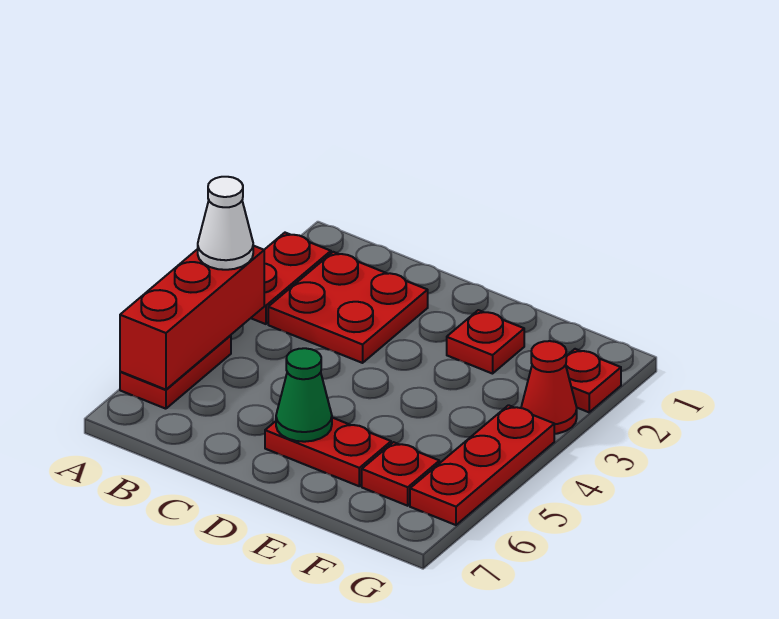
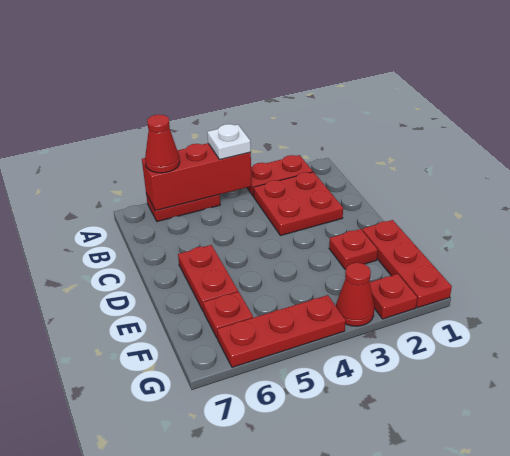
white 1x1 cone [198,177,253,270] -> white 1x1 plate [207,124,251,160]
none -> red 1x1 cone [145,115,180,173]
green 1x1 cone [276,348,332,442] -> none
none -> red 1x3 plate [362,220,452,308]

